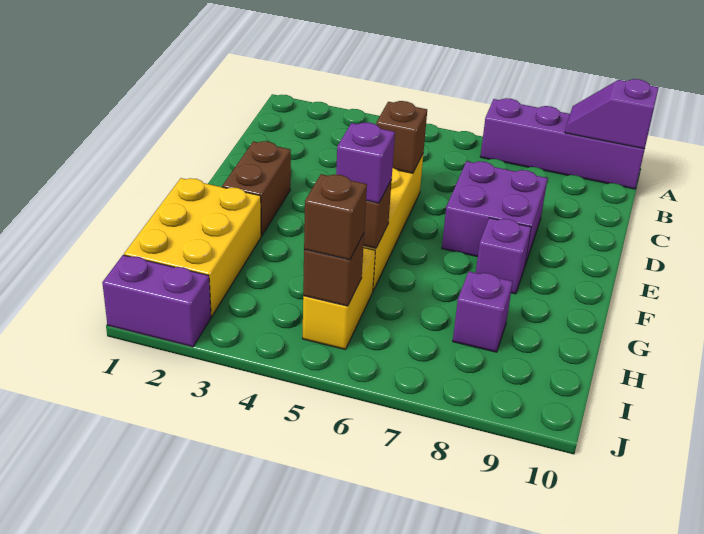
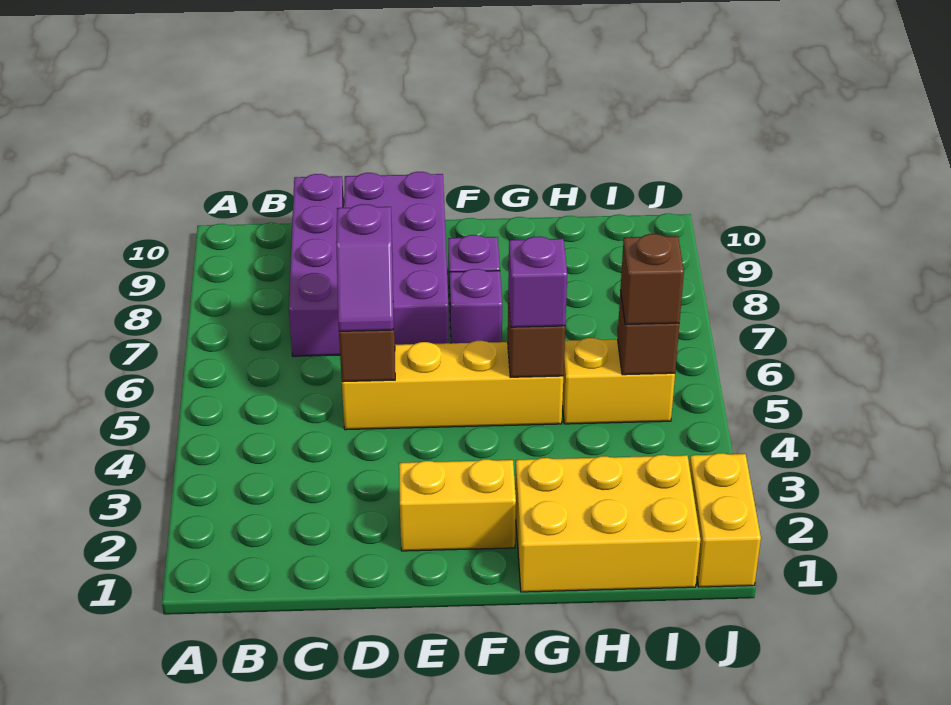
purple 1x4 brick [480,98,644,189] -> purple 1x4 brick moved to [289,174,344,356]
purple 1x2 slope [565,79,659,149] -> purple 1x2 slope moved to [336,204,393,331]
purple 2x2 brick [442,161,548,265] -> purple 2x4 brick [344,172,449,345]
brown 1x2 brick [222,141,291,236] -> yellow 1x2 brick [399,459,516,551]
purple 1x1 brick [453,271,513,352] -> purple 1x1 brick moved to [450,269,502,343]
purple 1x2 brick [102,255,211,347] -> yellow 1x2 brick [689,453,761,587]

